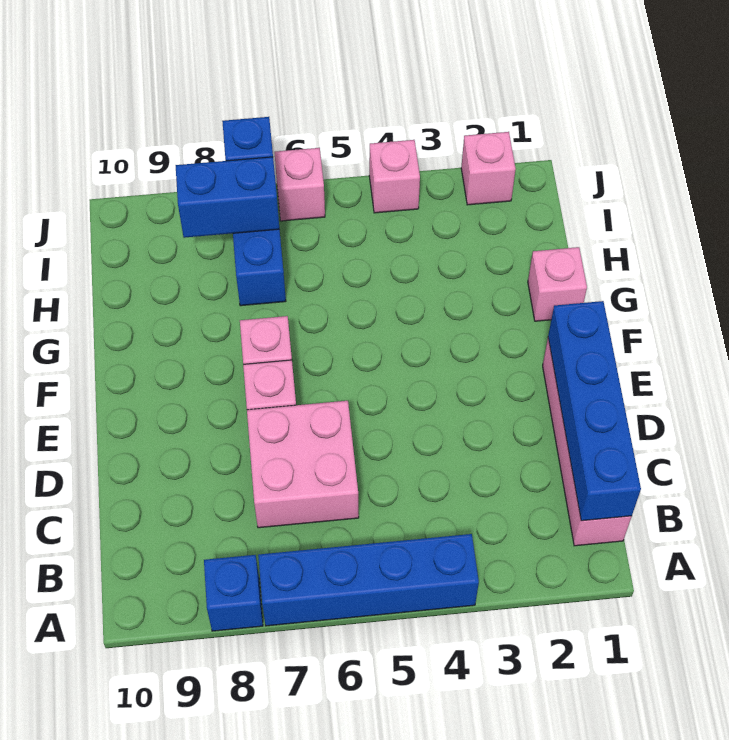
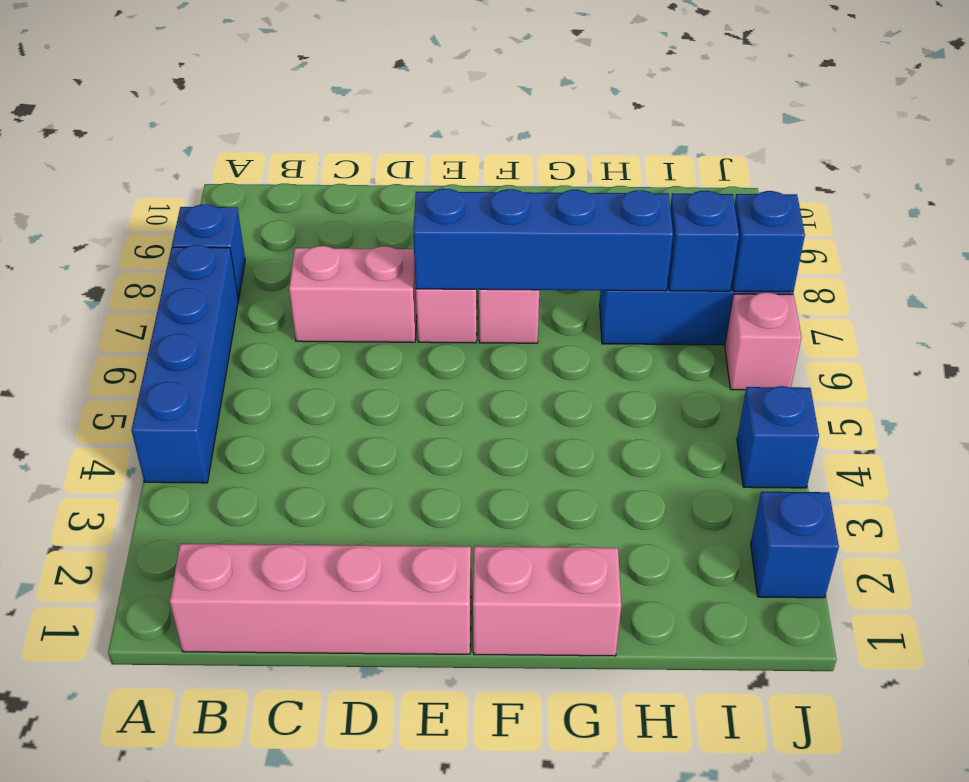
blue 1x4 brick [548,301,641,521] -> blue 1x4 brick moved to [413,189,673,291]
pink 2x2 brick [247,401,359,528] -> pink 1x2 brick [289,246,417,342]
pink 1x1 brick [528,247,587,321] -> pink 1x2 brick [473,546,621,656]
blue 1x2 brick [176,157,279,238] -> blue 1x1 brick [668,191,739,291]
pink 1x1 brick [461,132,516,205] -> blue 1x1 brick [751,492,839,598]
pink 1x1 brick [369,140,420,213] -> blue 1x1 brick [737,386,819,488]

